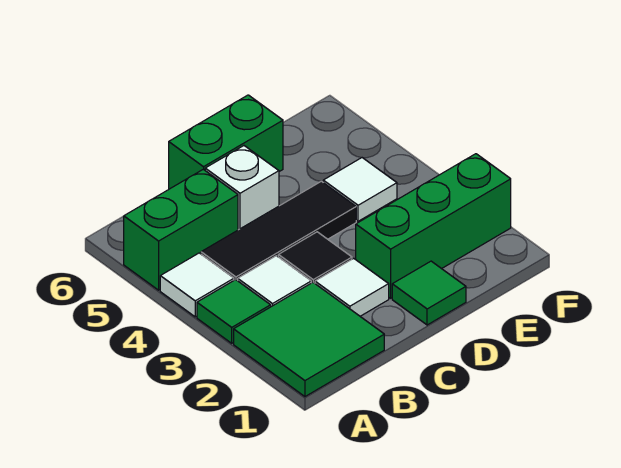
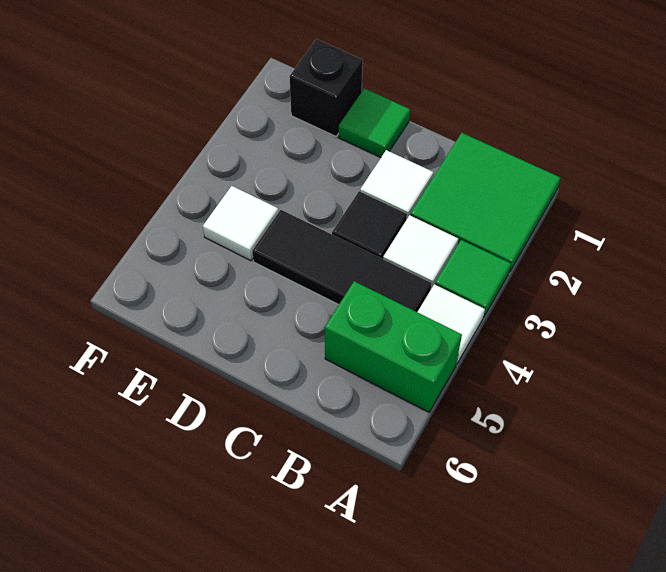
white 1x1 brick [205,146,279,230] -> none
green 1x2 brick [169,95,283,189] -> none
green 1x3 brick [356,154,511,298] -> none
none -> black 1x1 brick [289,39,363,136]

